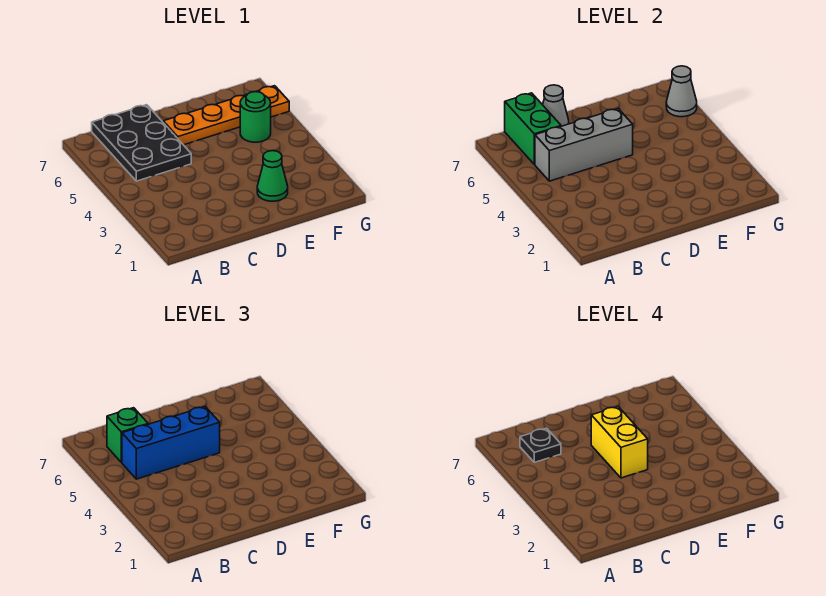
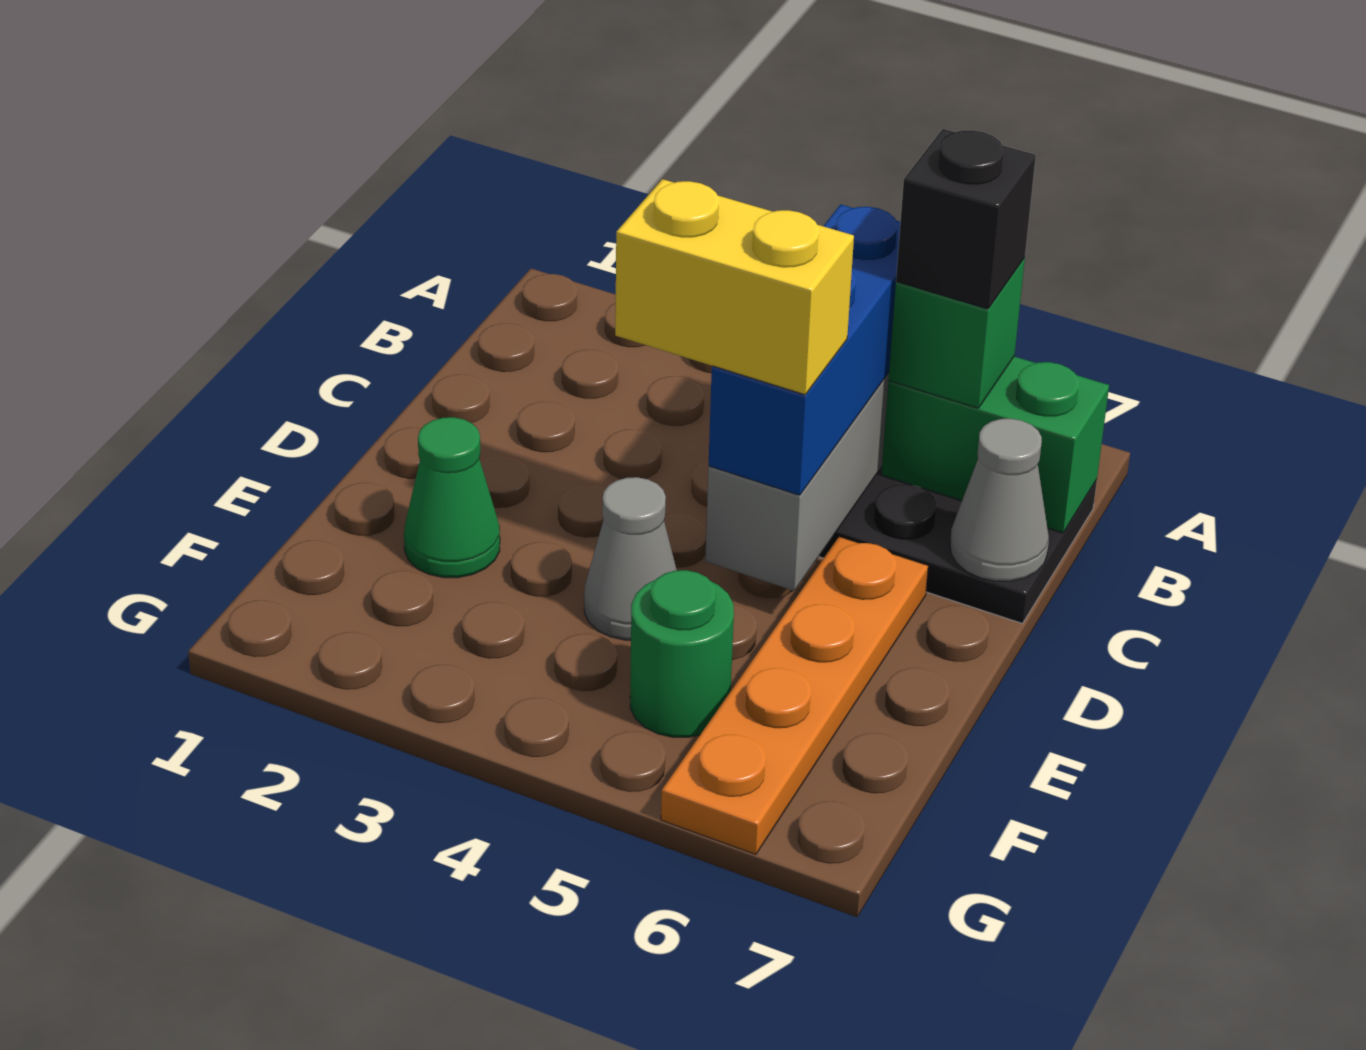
black 1x1 plate [520,428,561,462] -> black 1x1 brick [896,129,1036,309]
grey 1x1 cone [666,66,697,117] -> grey 1x1 cone moved to [584,477,677,640]

